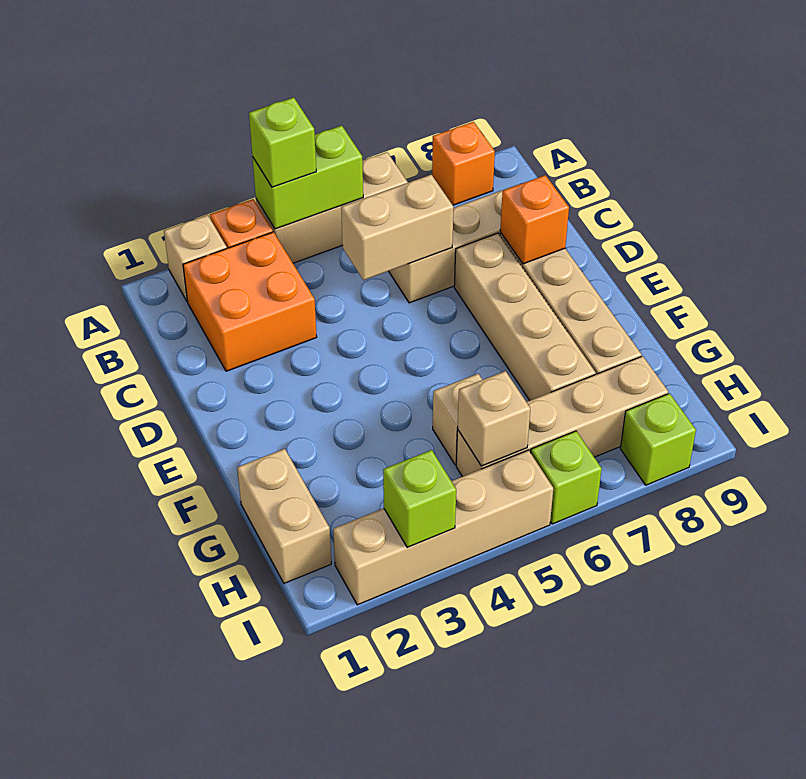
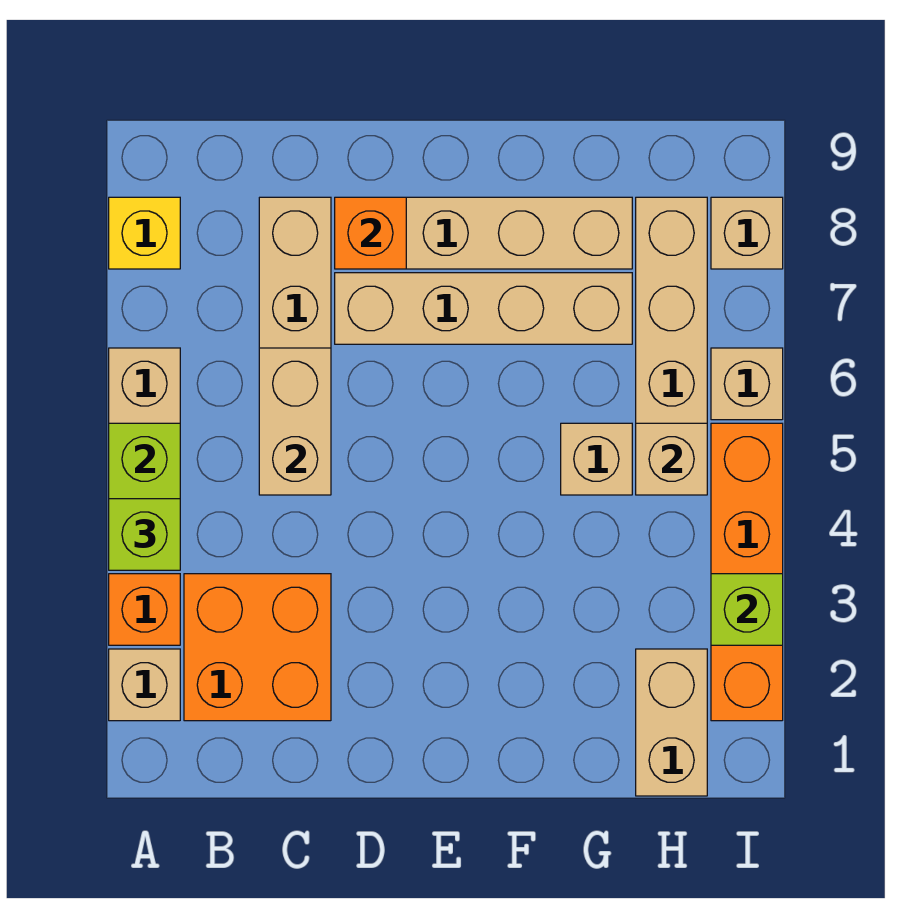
orange 1x1 brick [432,122,495,205] -> yellow 1x1 brick [109,197,180,269]
tan 1x2 brick [237,449,331,583] -> tan 1x2 brick turned to [636,649,707,796]
tan 1x4 brick [333,450,553,605] -> orange 1x4 brick [711,423,783,721]
lime 1x1 brick [531,431,602,524] -> tan 1x1 brick [711,348,783,420]
lime 1x1 brick [620,393,696,485] -> tan 1x1 brick [711,197,783,269]

